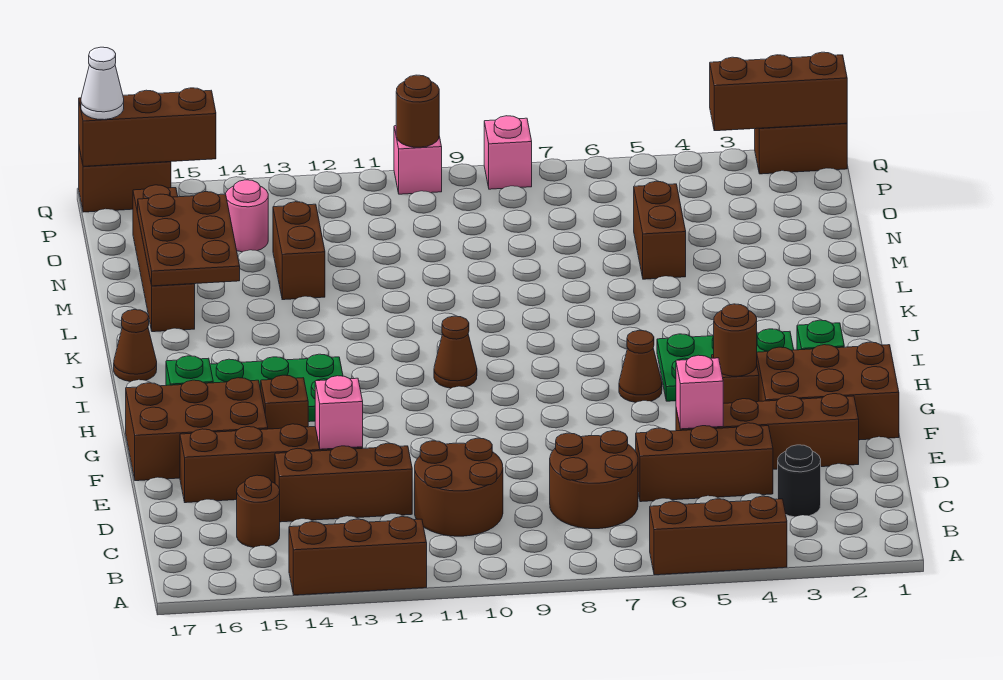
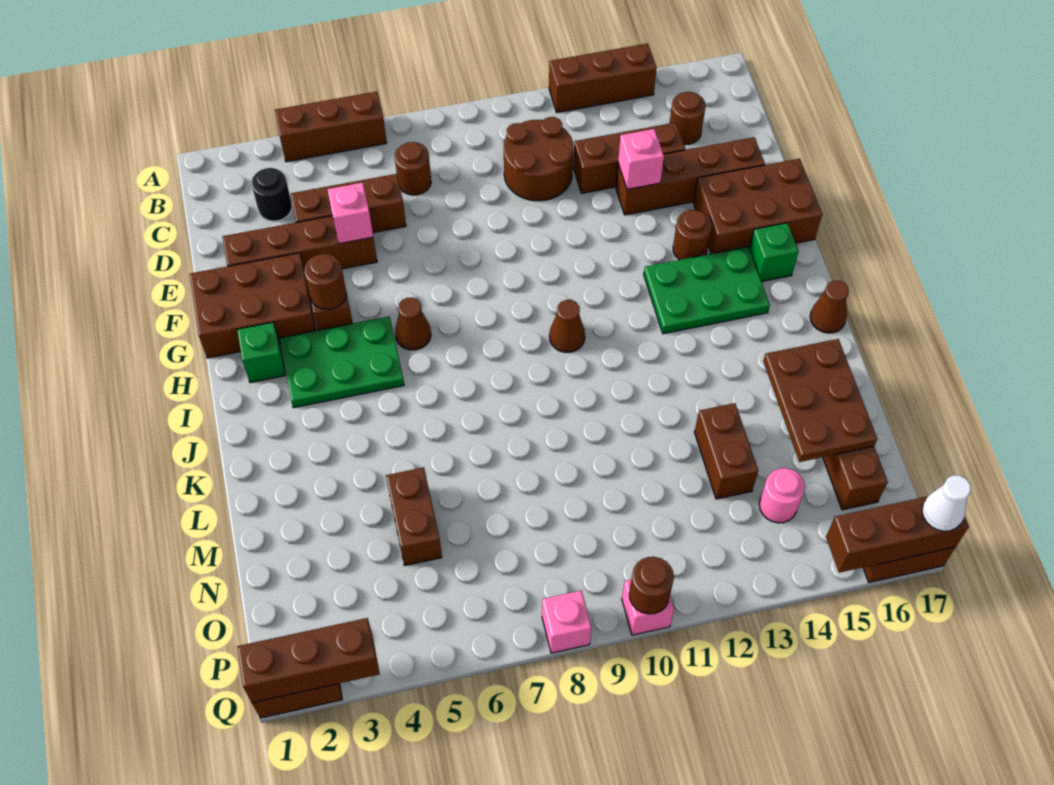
brown 2x2 round brick [550,431,638,529] -> brown 1x1 round brick [395,142,431,195]
brown 1x1 brick [261,375,308,429] -> brown 1x1 round brick [673,210,712,260]

